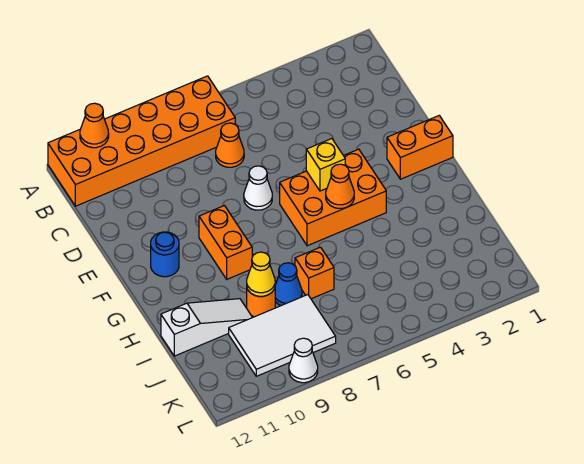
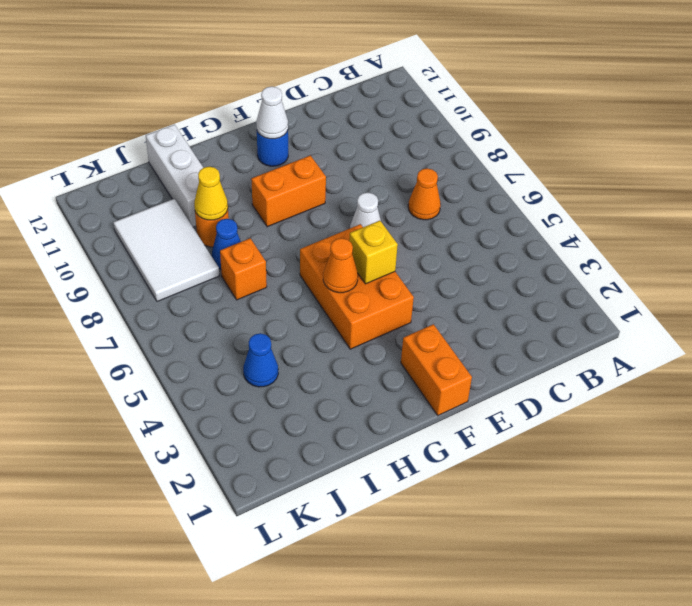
orange 2x6 brick [48,76,235,206] -> none
orange 1x1 cone [80,103,109,148] -> none
white 1x3 slope [161,299,253,356] -> white 1x3 brick [146,125,203,227]
none -> blue 1x1 cone [243,333,278,387]
white 1x1 cone [289,338,318,383] -> white 1x1 cone moved to [256,87,288,139]

